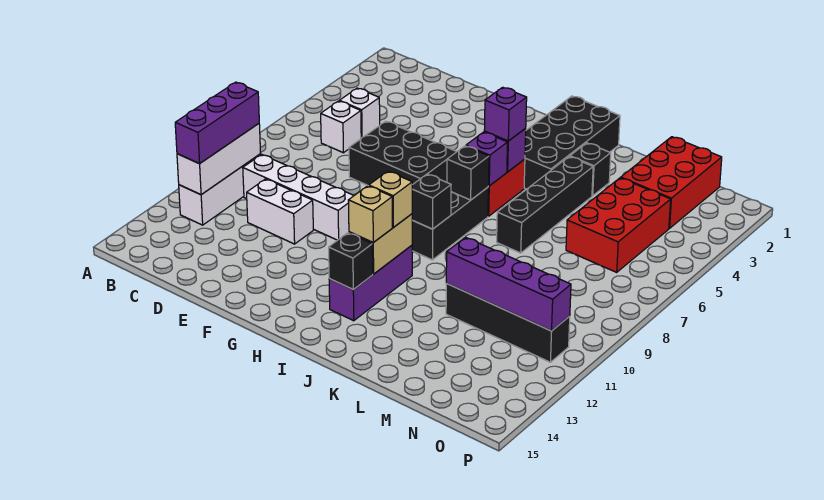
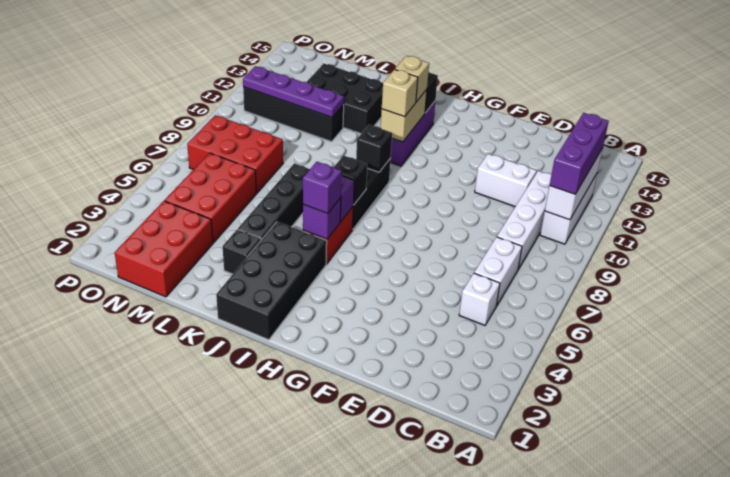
white 1x1 brick [321,101,361,153] -> white 1x2 brick [474,237,522,306]
white 1x4 brick [243,154,354,240] -> white 1x4 brick turned to [497,171,551,269]
black 2x3 brick [349,121,457,186] -> black 2x3 brick moved to [307,63,383,134]
purple 1x4 brick [446,237,571,331] -> purple 1x4 plate [243,66,344,117]
none -> red 2x3 brick [187,115,283,193]

